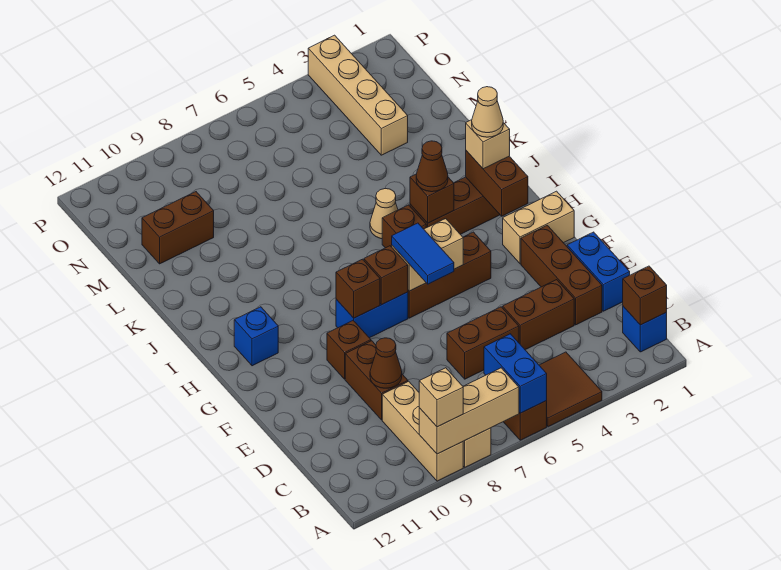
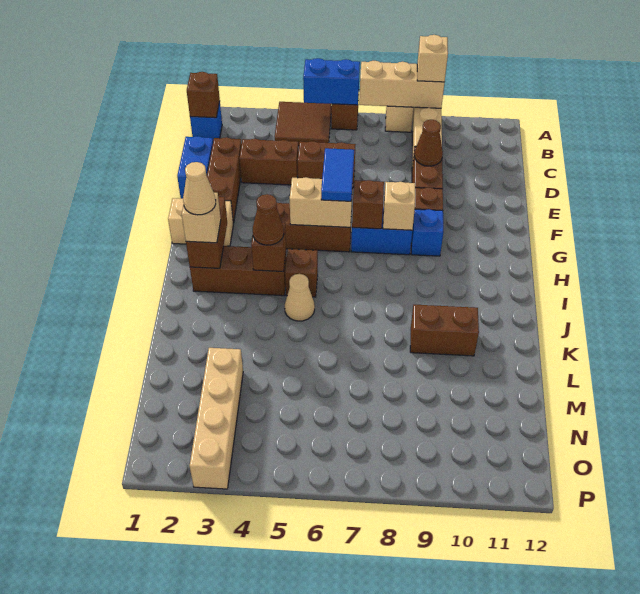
blue 1x2 brick [484,334,547,413] -> blue 1x2 brick turned to [303,58,360,105]
brown 1x1 brick [336,259,380,318] -> tan 1x1 brick [383,182,415,230]
blue 1x1 brick [234,307,278,366] -> blue 1x1 brick moved to [411,209,443,256]
brown 1x2 brick [142,192,214,264] -> brown 1x2 brick moved to [410,305,479,356]

